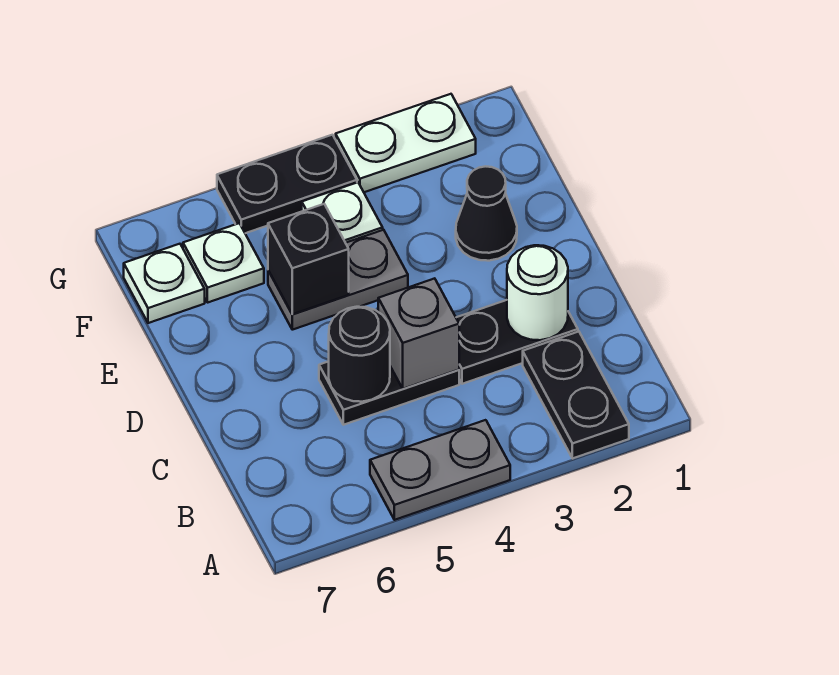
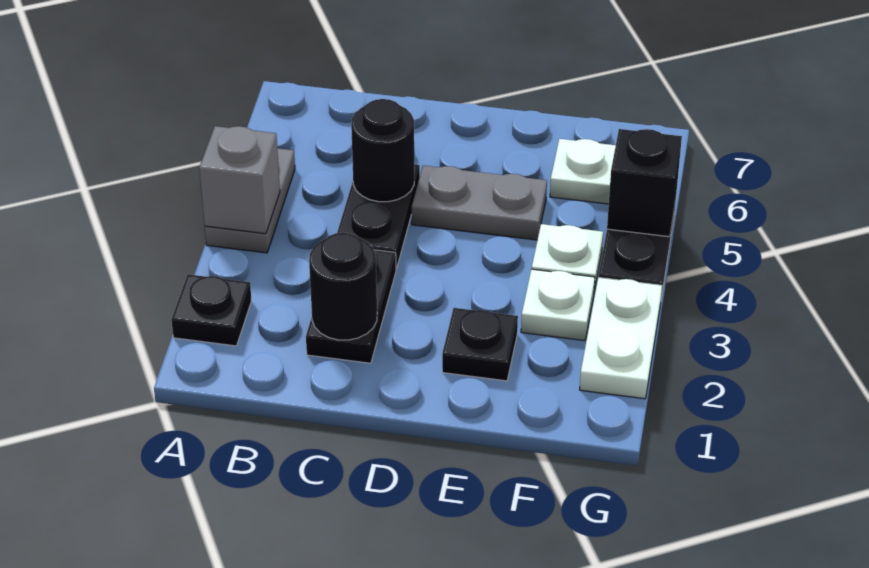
black 1x2 plate [523,332,629,458] -> black 1x1 plate [171,274,252,346]
white 1x1 round brick [507,245,568,340] -> black 1x1 round brick [309,233,377,340]
grey 1x1 brick [378,278,459,389] -> grey 1x1 brick moved to [199,126,280,234]
black 1x1 cone [456,166,517,261] -> black 1x1 plate [442,308,518,381]
grey 1x2 plate [268,230,408,330] -> grey 1x2 plate turned to [412,166,547,240]
black 1x1 brick [268,204,349,314] -> black 1x1 brick moved to [607,129,682,237]
white 1x1 plate [124,244,205,323] -> white 1x1 plate moved to [521,269,595,341]

